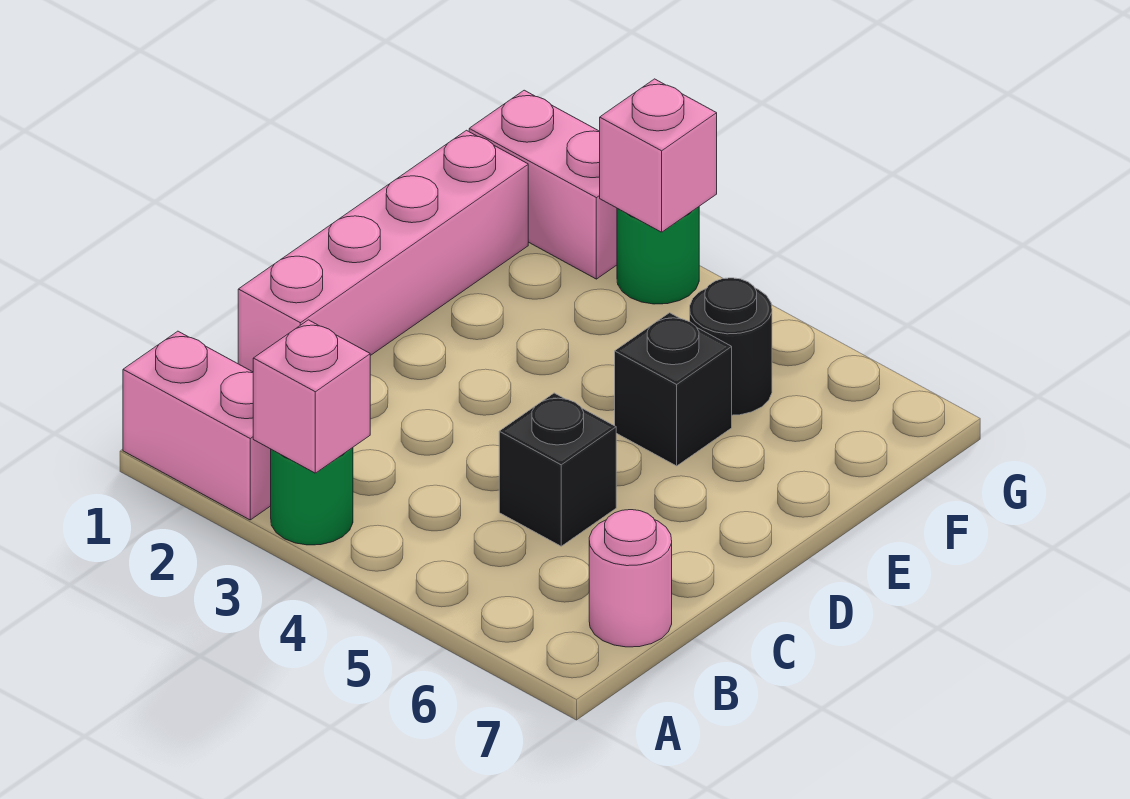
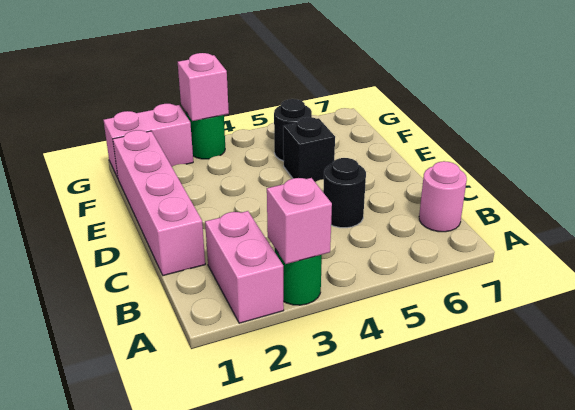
pink 1x2 brick [123,331,271,520] -> pink 1x2 brick turned to [205,211,284,323]
black 1x1 brick [499,393,616,546] -> black 1x1 round brick [323,158,366,228]

